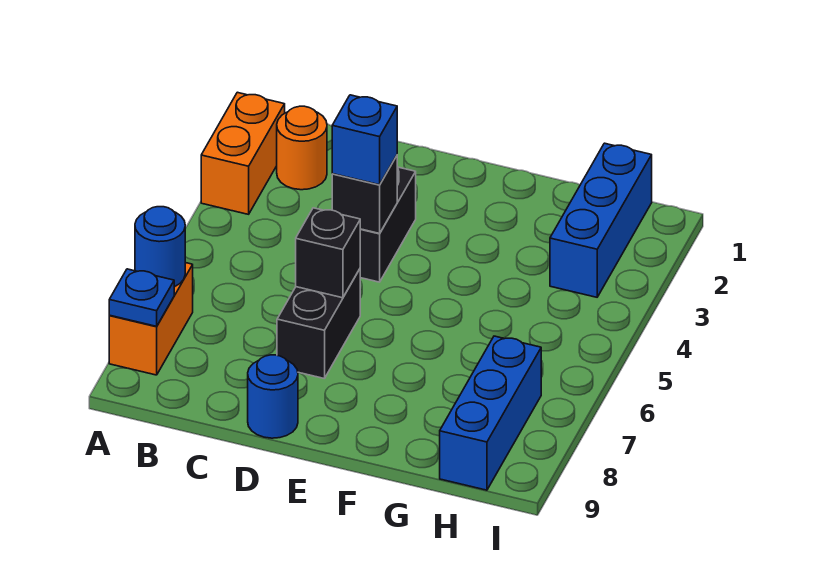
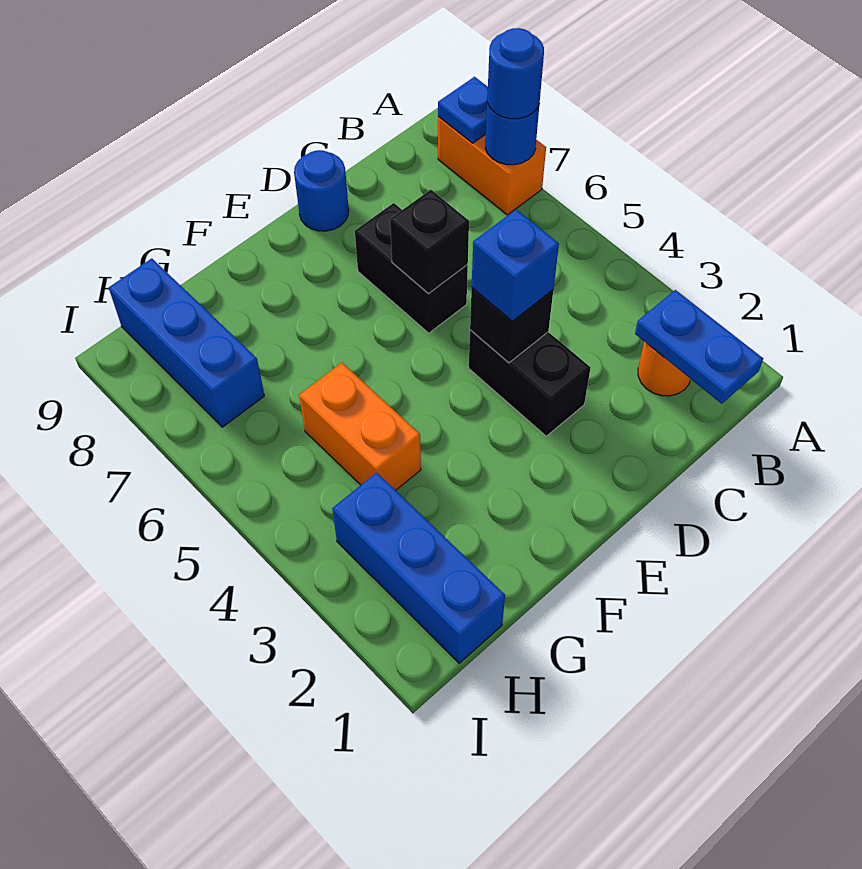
orange 1x2 brick [201,92,285,214] -> orange 1x2 brick moved to [299,363,421,490]
none -> blue 1x1 round brick [487,28,544,119]
none -> blue 1x2 plate [635,290,763,404]

